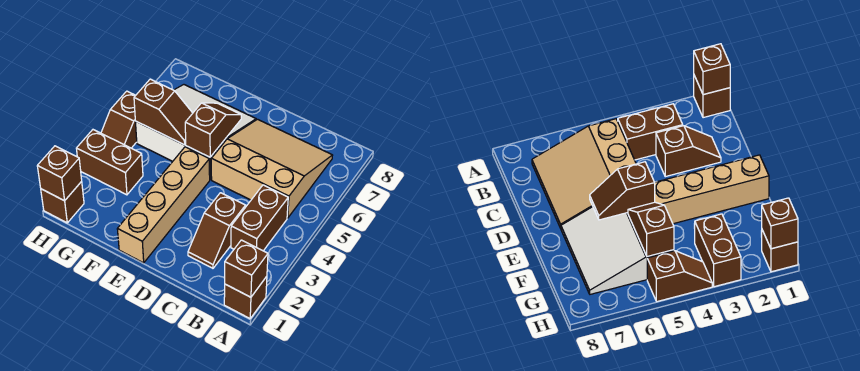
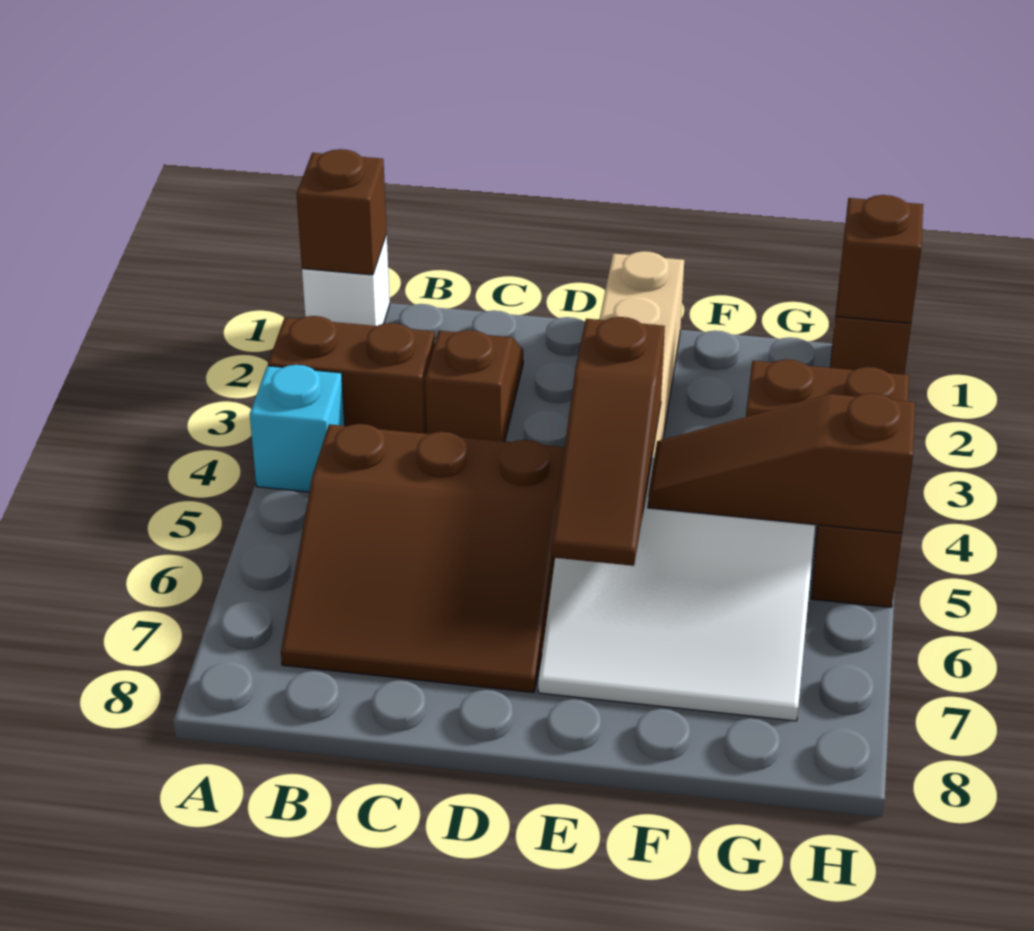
brown 1x1 brick [224,276,267,318] -> white 1x1 brick [302,235,390,326]
none -> cyan 1x1 brick [250,365,345,492]
brown 1x2 brick [231,185,288,251] -> brown 1x2 brick turned to [268,316,435,434]
tan 3x3 slope [211,119,333,218] -> brown 3x3 slope [281,424,565,693]
brown 1x2 slope [185,103,241,157] -> brown 1x3 slope [551,317,665,566]
brown 1x2 slope [134,79,193,145] -> brown 1x3 slope [648,393,915,533]

